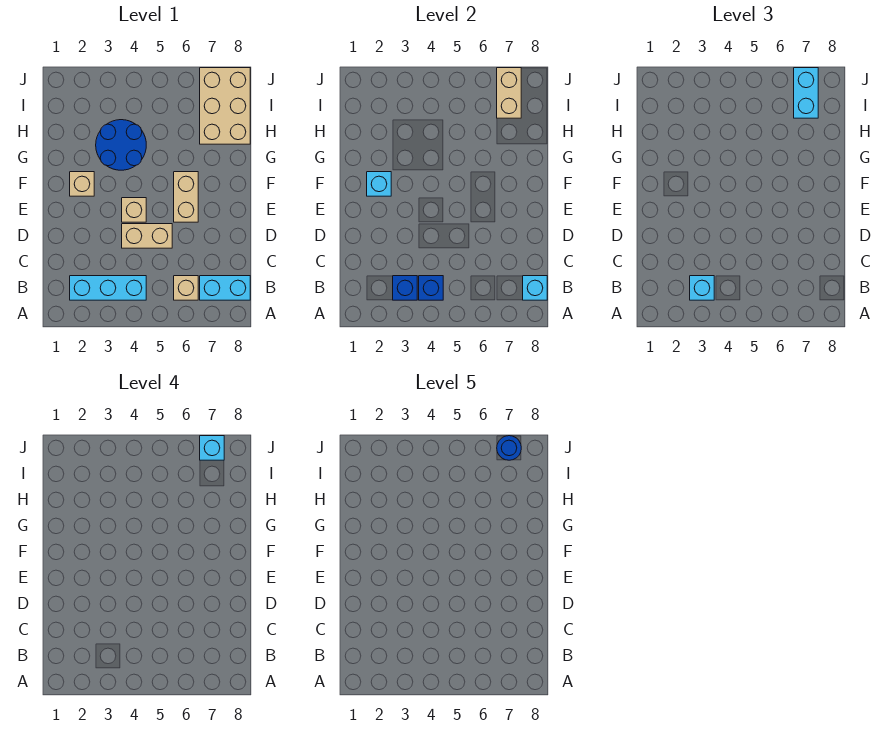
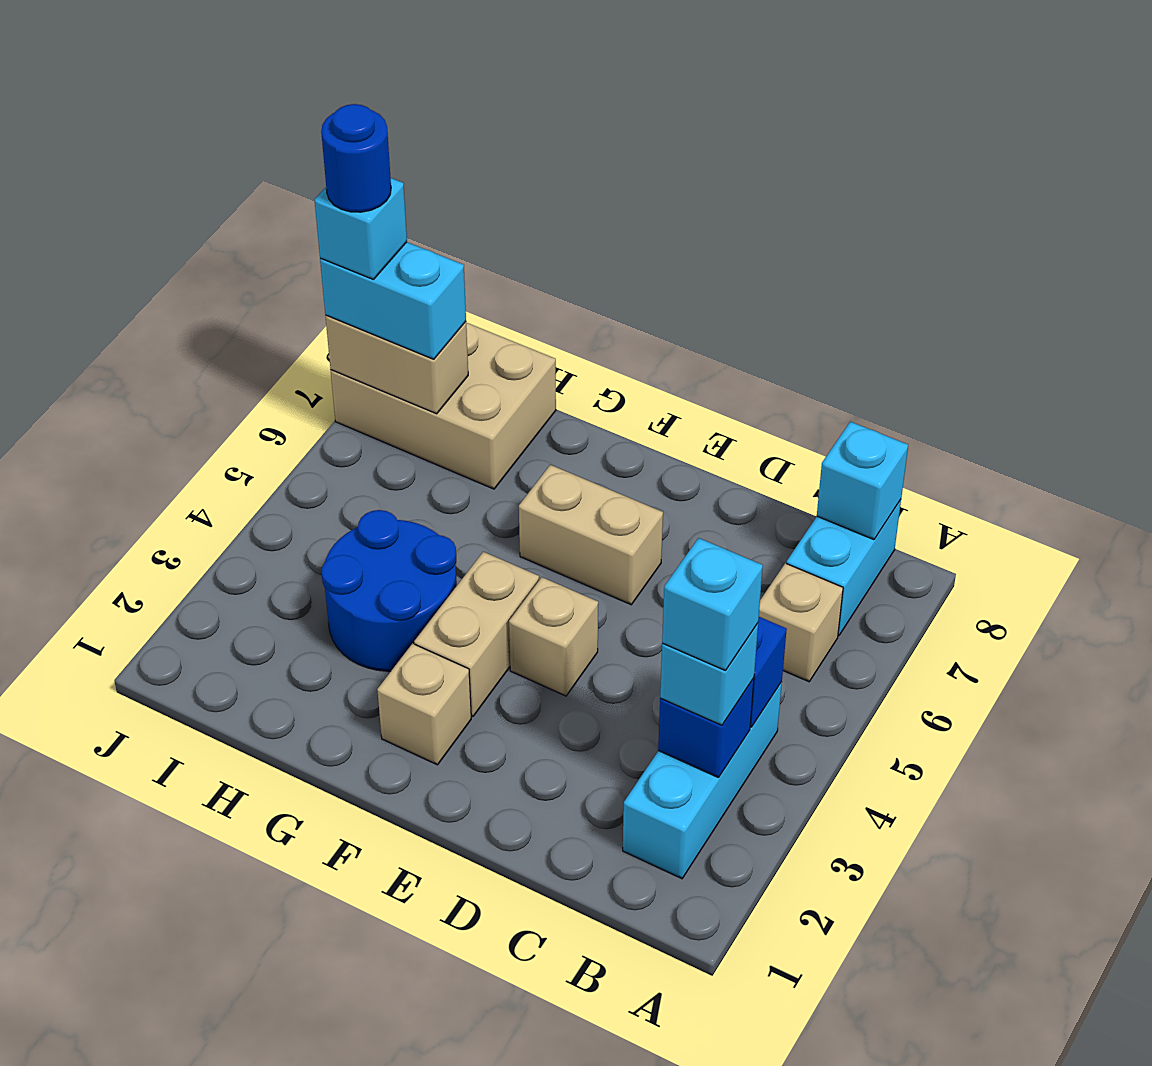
tan 1x2 brick [122,224,172,248] -> tan 1x2 brick moved to [414,552,539,717]
cyan 1x1 brick [367,172,391,196] -> cyan 1x1 brick moved to [662,538,763,671]

